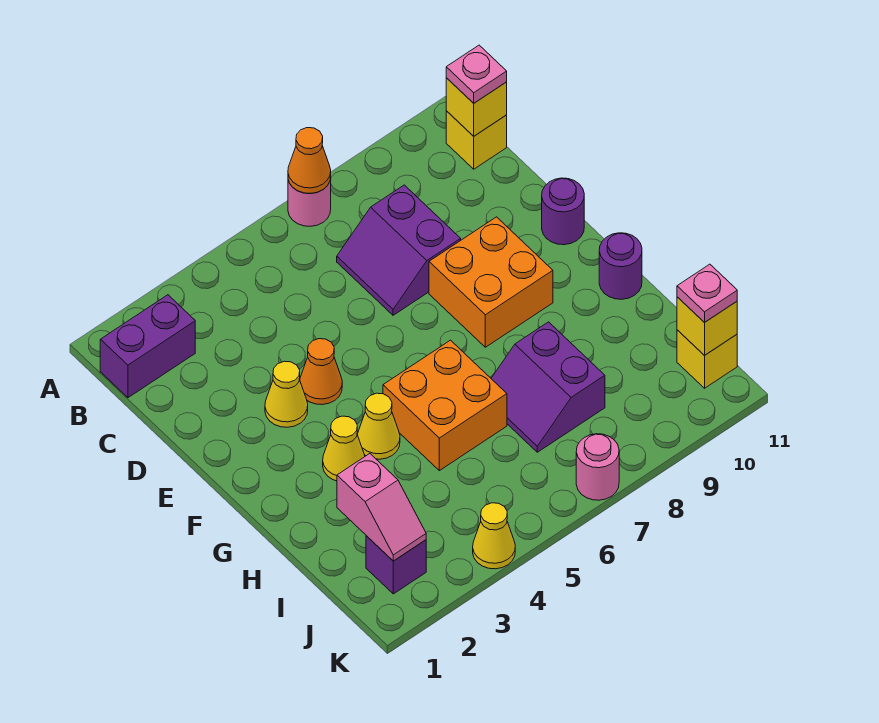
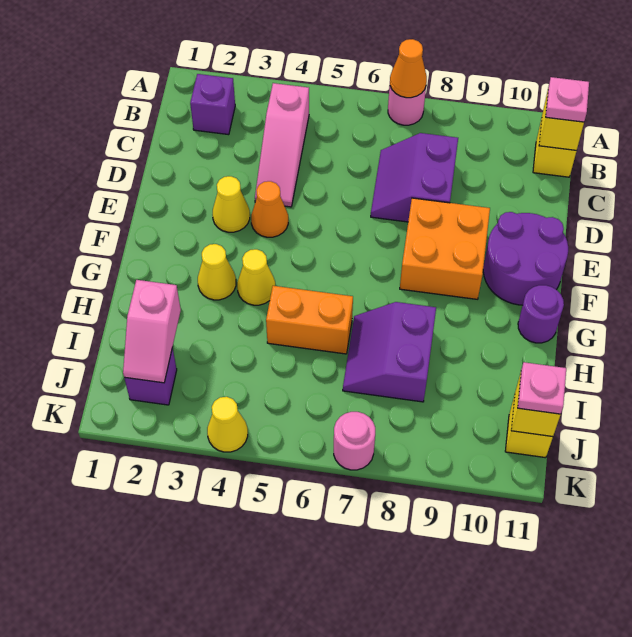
purple 1x2 brick [100,295,195,398] -> purple 1x1 brick [190,74,235,135]
none -> pink 1x3 slope [255,83,309,207]
purple 1x1 round brick [542,178,584,245] -> purple 2x2 round brick [483,212,568,305]
orange 2x2 brick [383,340,507,471] -> orange 1x2 brick [266,286,353,354]

